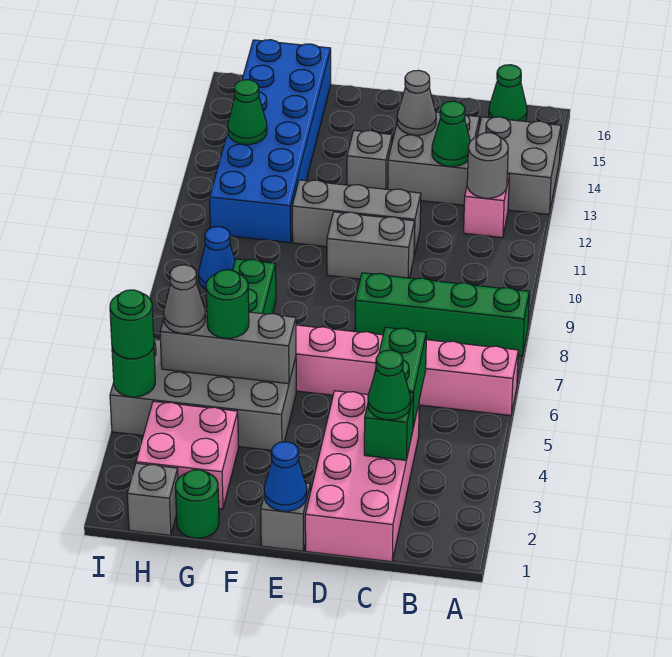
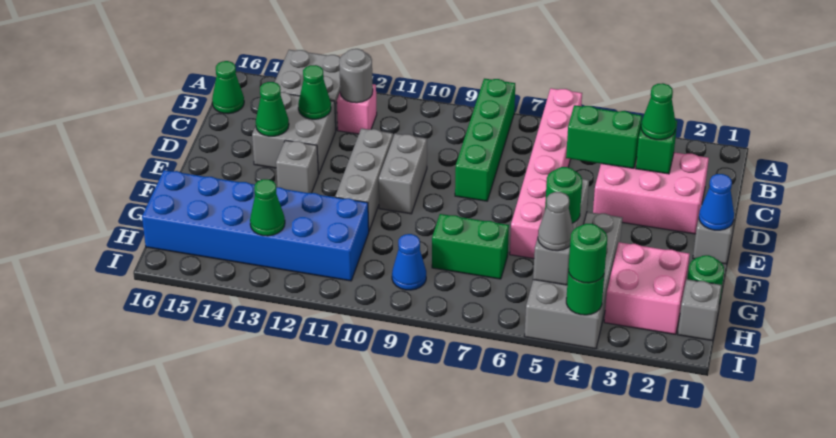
pink 2x4 brick [305,391,419,562] -> pink 2x3 brick [593,152,709,234]
grey 1x1 cone [397,70,436,135] -> green 1x1 cone [256,82,289,136]

